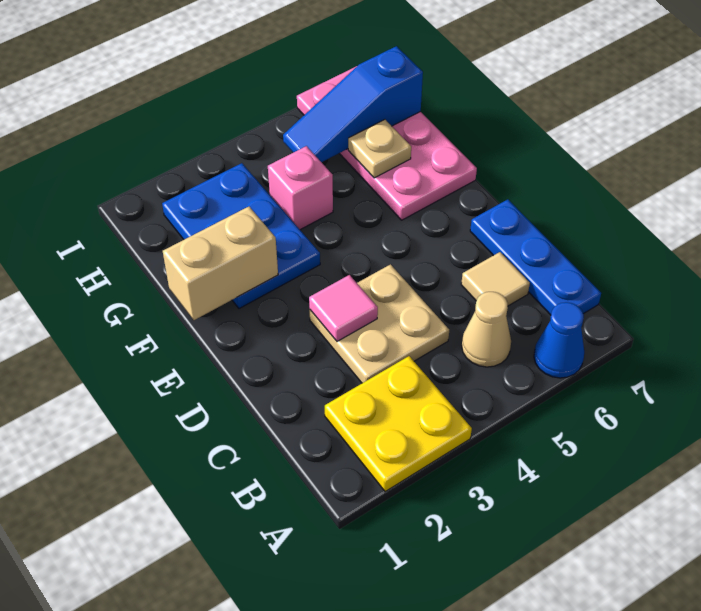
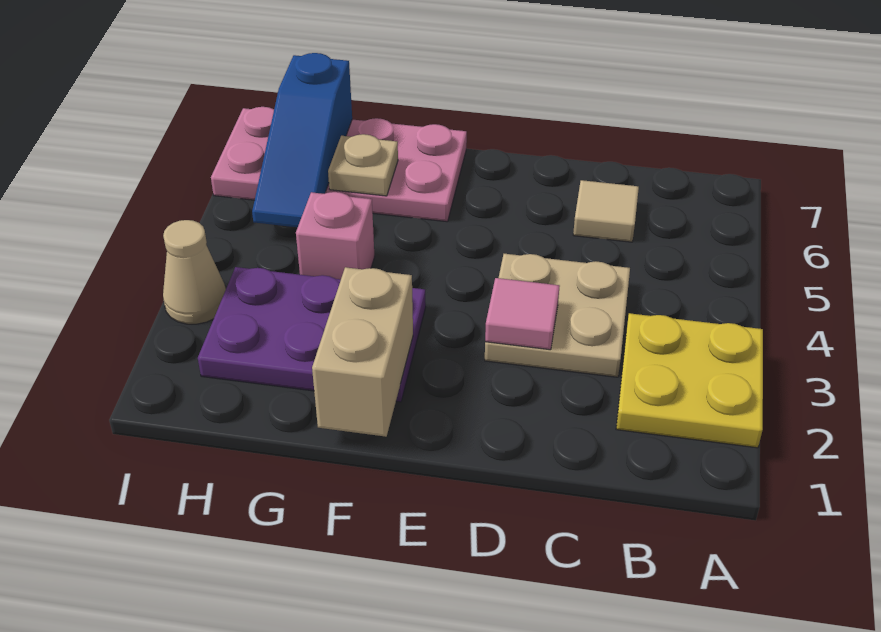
blue 1x1 cone [534,302,584,378] -> none
tan 1x1 cone [462,292,511,367] -> tan 1x1 cone moved to [163,220,226,324]
blue 1x3 plate [470,199,601,315] -> none
blue 2x3 plate [162,163,320,308] -> purple 2x3 plate [198,267,426,402]

